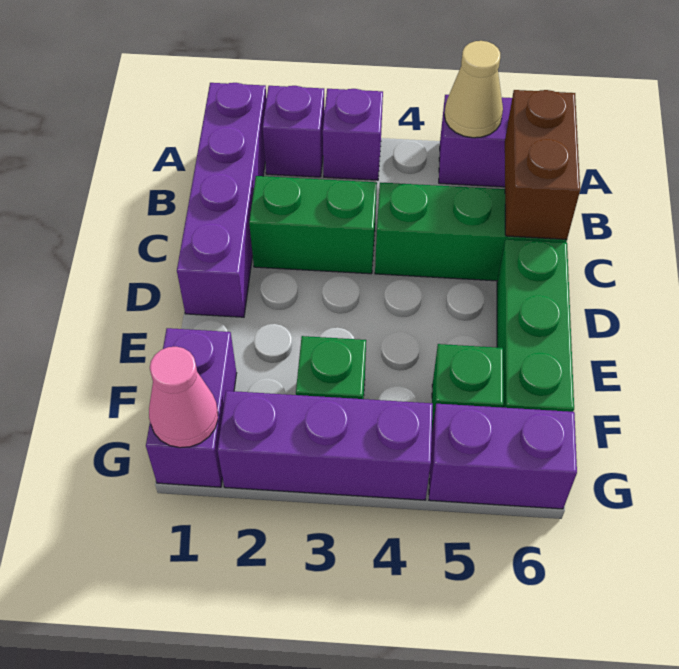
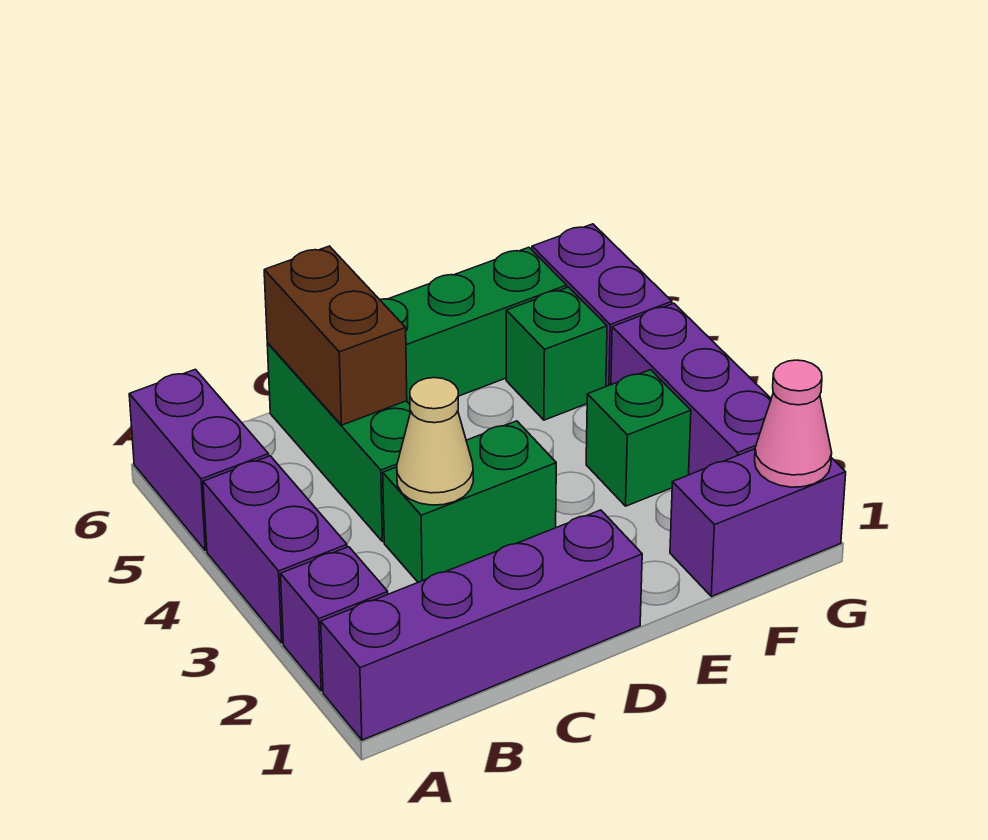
purple 1x1 brick [323,89,383,180] -> purple 1x2 brick [203,456,347,643]
tan 1x1 cone [444,41,503,138] -> tan 1x1 cone moved to [397,378,473,505]
brown 1x2 brick [505,90,580,239] -> brown 1x2 brick turned to [264,246,407,425]
green 1x2 brick [249,176,377,274] -> green 1x2 brick turned to [383,421,556,582]

